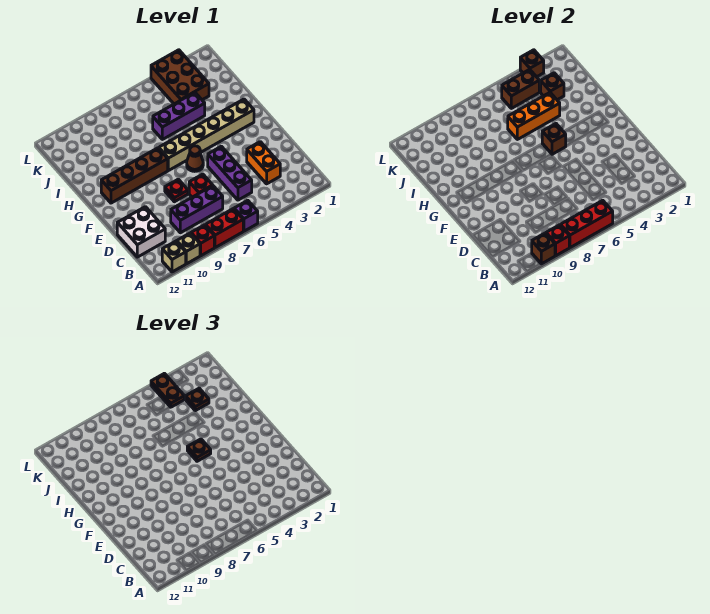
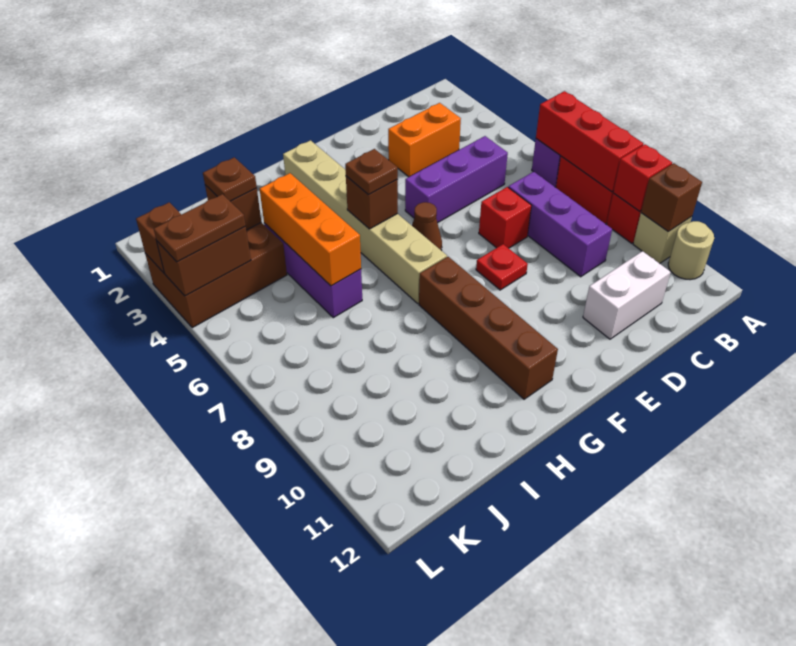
tan 1x1 brick [162,241,186,272] -> tan 1x1 round brick [668,221,714,280]
white 2x2 brick [117,207,165,257] -> white 1x2 brick [583,251,671,339]
brown 1x2 brick [502,69,539,108] -> brown 1x2 brick turned to [157,227,251,296]

